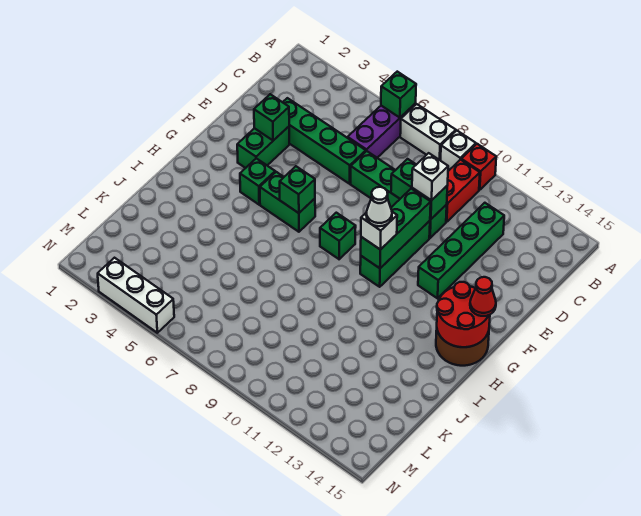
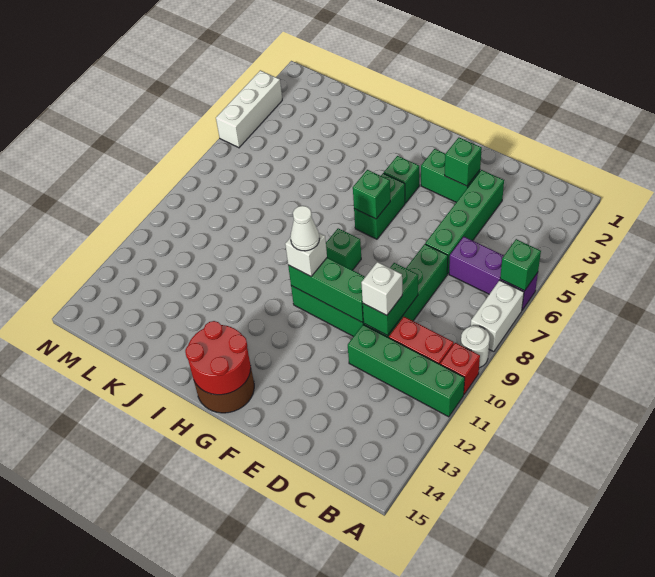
white 1x1 brick [441,131,476,170] -> white 1x1 round brick [461,326,490,368]
green 1x4 brick [418,203,504,298] -> green 1x4 brick moved to [348,325,465,417]
red 1x1 cone [470,277,496,316] -> none

